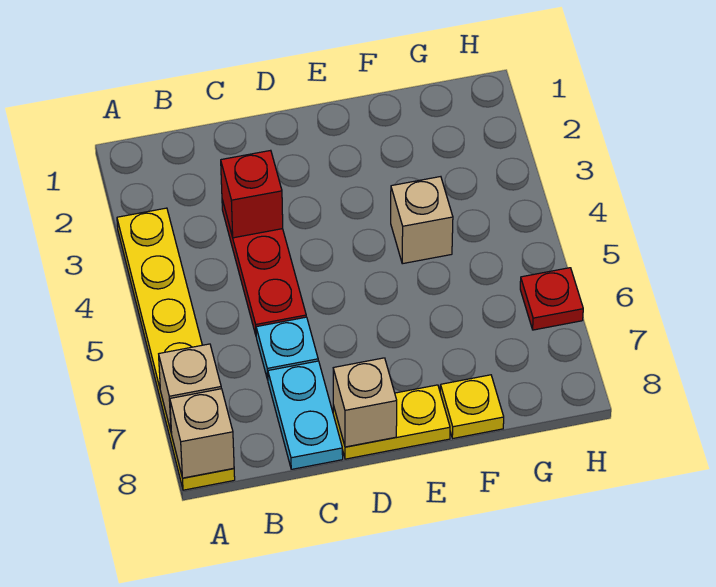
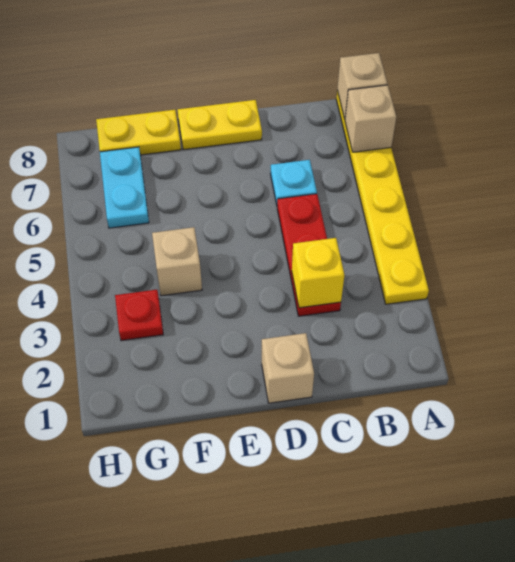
red 1x1 brick [221,150,283,238] -> yellow 1x1 brick [292,238,344,308]
cyan 1x2 plate [268,361,343,469] -> cyan 1x2 plate moved to [100,147,149,228]
tan 1x1 brick [333,358,397,447] -> tan 1x1 brick moved to [262,333,314,403]
yellow 1x1 plate [440,375,504,438] -> yellow 1x2 plate [96,110,181,155]
red 1x1 plate [520,268,583,330] -> red 1x1 plate moved to [115,290,163,341]

